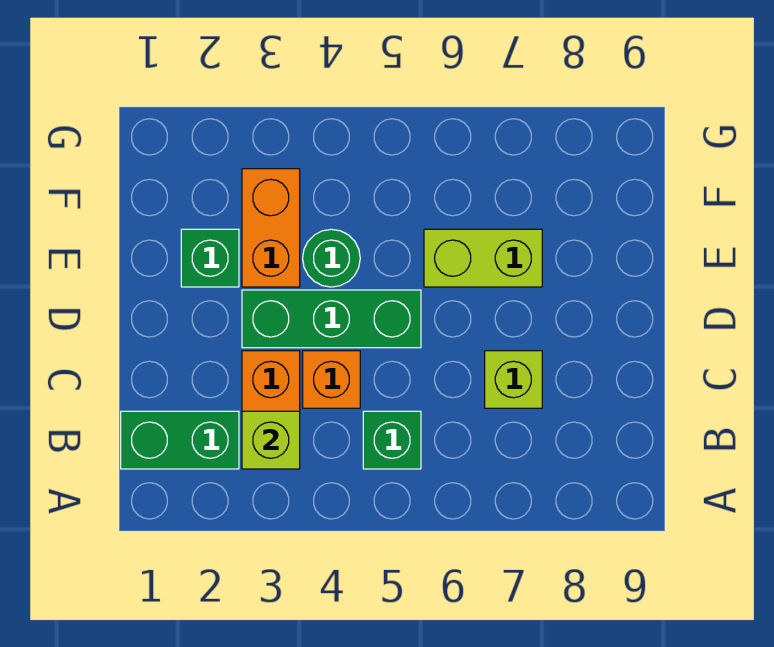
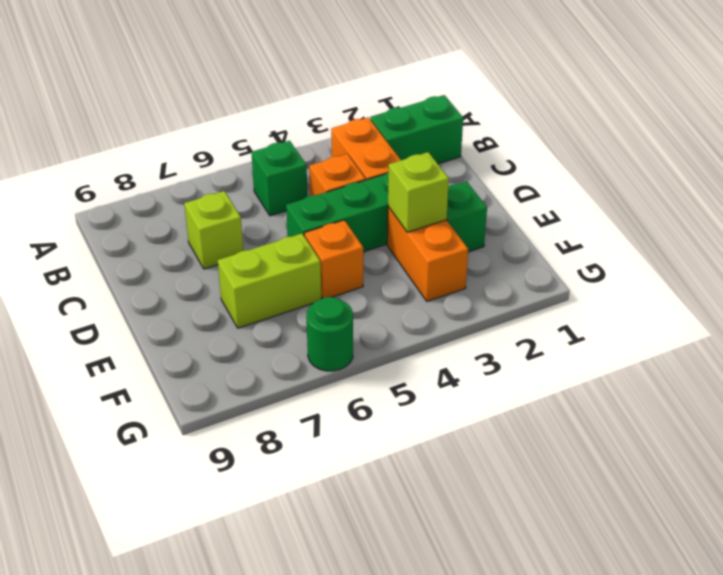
lime 1x1 brick [242,411,300,469] -> lime 1x1 brick moved to [388,152,449,232]
green 1x1 round brick [303,229,360,287] -> green 1x1 round brick moved to [306,297,353,371]
none -> orange 1x1 brick [304,220,363,298]

